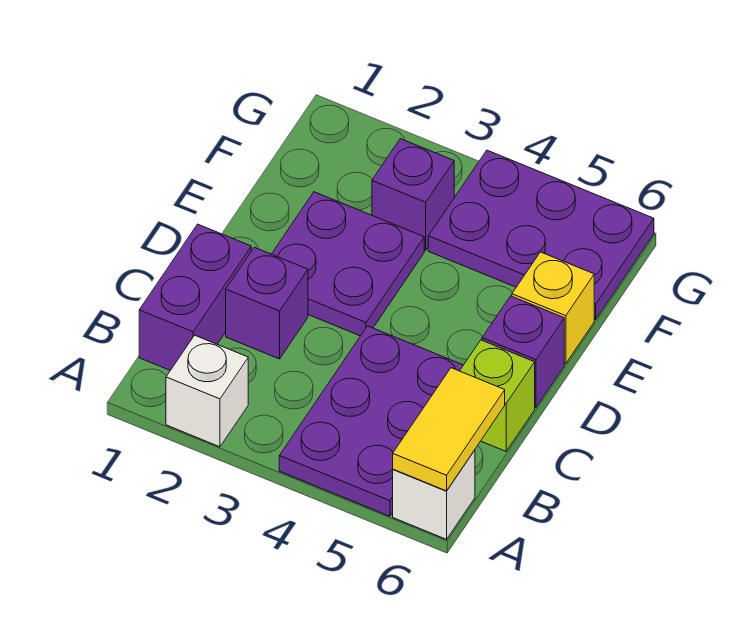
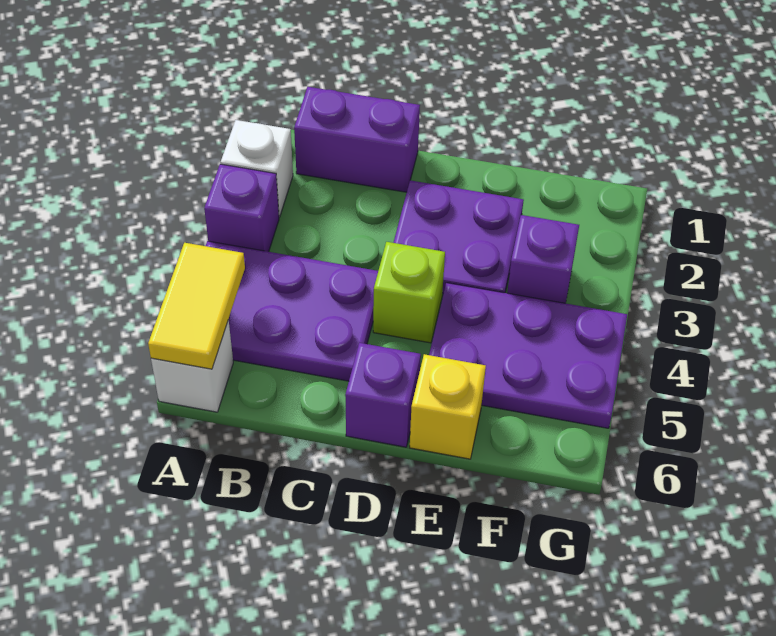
yellow 1x2 tile [393,368,505,491] -> yellow 1x2 tile turned to [148,243,245,369]
purple 1x1 brick [226,247,308,359] -> purple 1x1 brick moved to [204,164,279,252]
lime 1x1 brick [460,340,535,451] -> lime 1x1 brick moved to [373,242,445,343]
purple 2x3 plate [428,150,654,320] -> purple 2x3 plate turned to [429,283,627,428]

